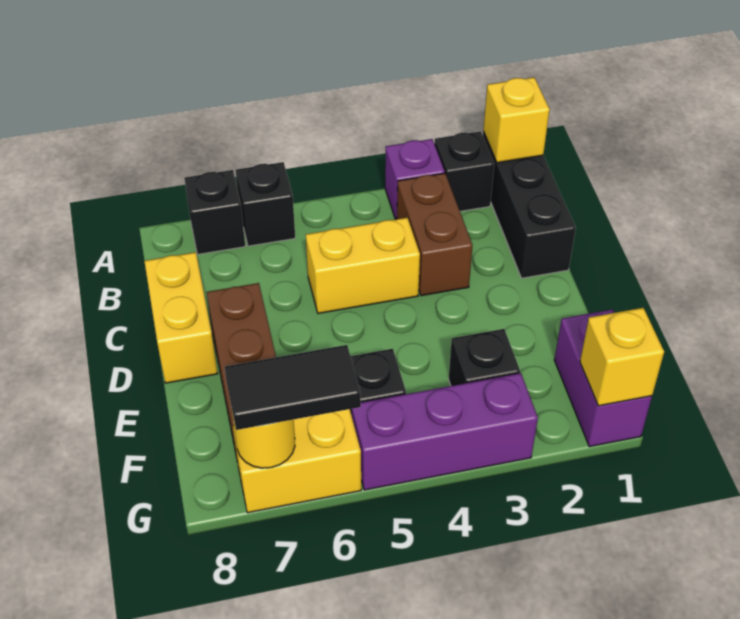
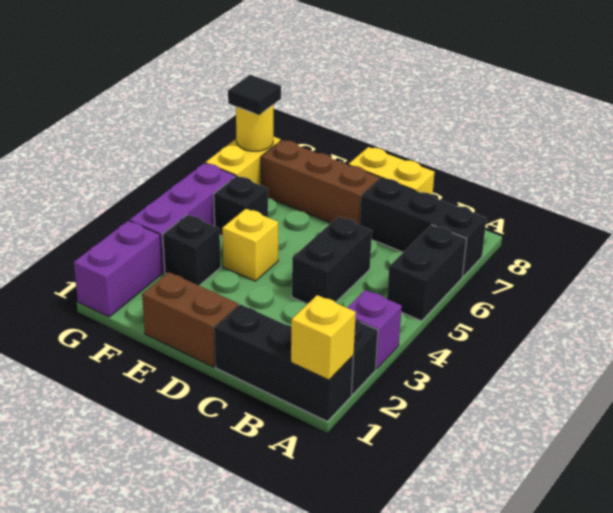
black 1x1 brick [236,162,295,246] -> black 1x2 brick [387,225,467,321]
black 1x1 brick [184,170,245,254] -> black 1x3 brick [360,178,487,276]
brown 1x2 brick [397,173,473,296] -> brown 1x2 brick moved to [142,272,238,367]
yellow 1x2 brick [306,218,420,313] -> black 1x2 brick [292,217,372,304]
purple 1x2 brick [554,309,652,447] -> purple 1x2 brick turned to [74,221,162,317]
yellow 1x1 brick [580,308,664,406] -> yellow 1x1 brick moved to [222,209,278,281]
black 1x2 tile [225,345,361,430] -> black 1x1 tile [228,75,281,115]

